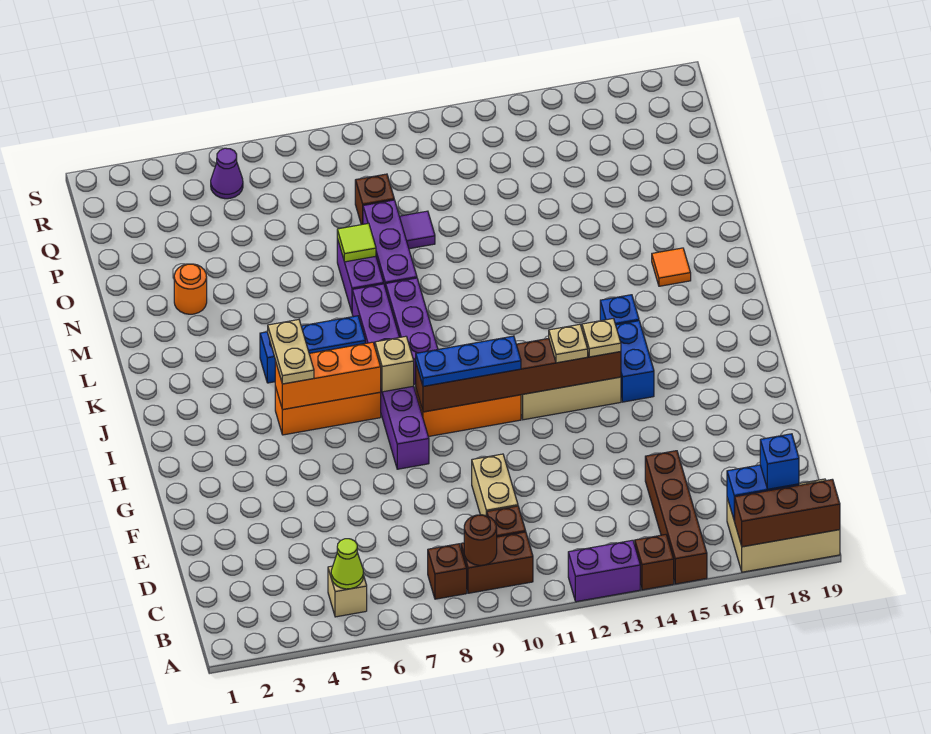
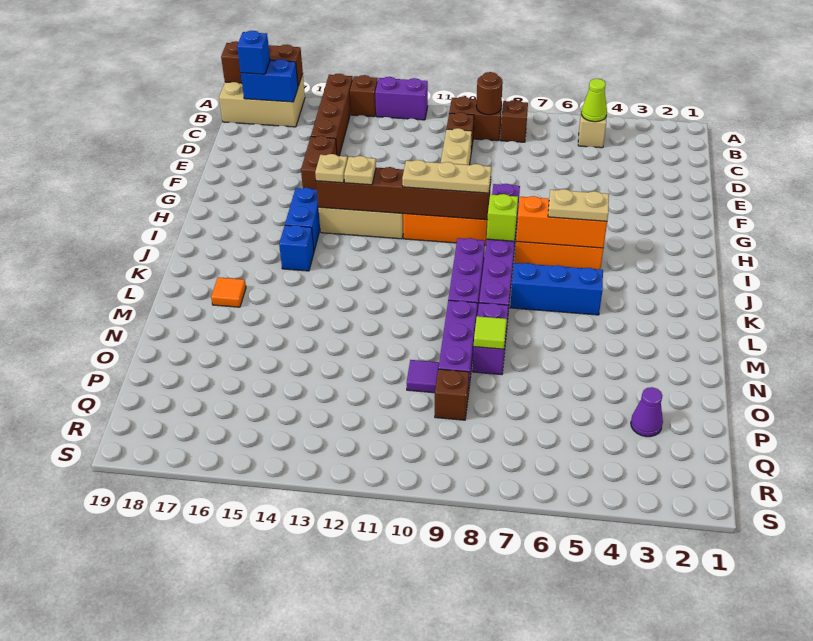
none -> brown 1x2 brick [301,136,337,190]
blue 1x3 plate [416,336,521,386] -> tan 1x3 plate [402,160,491,193]
tan 1x2 plate [268,320,314,384] -> tan 1x2 plate turned to [548,189,609,221]
tan 1x1 brick [375,336,414,392] -> lime 1x1 brick [487,194,518,241]
orange 1x1 round brick [174,264,207,314] -> none
purple 1x1 cone [211,148,243,199] -> purple 1x1 cone moved to [631,387,663,437]

